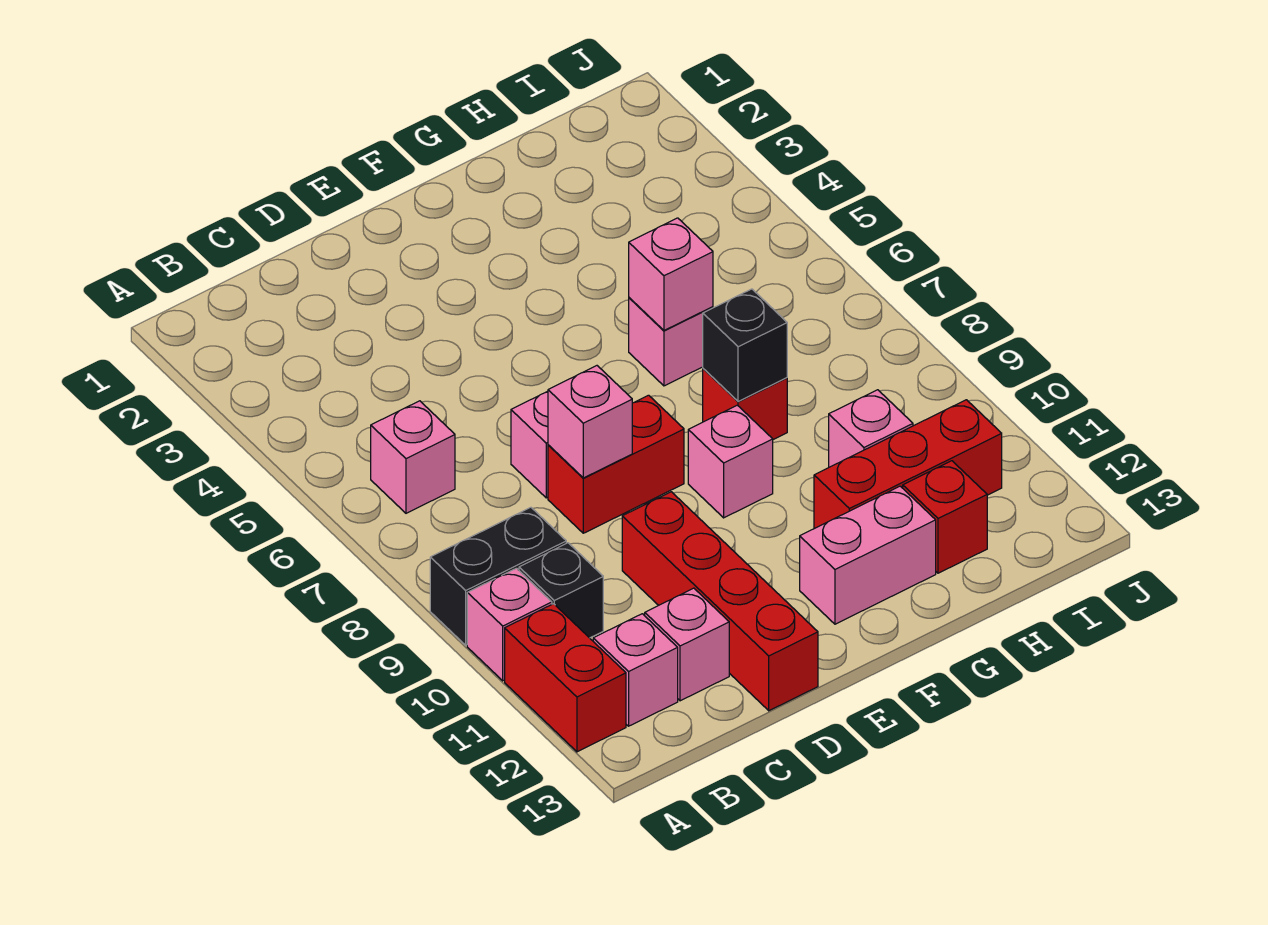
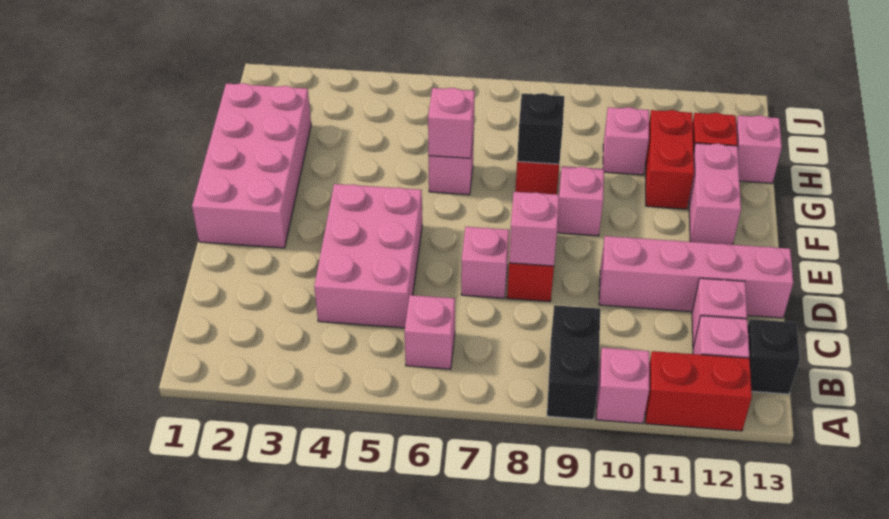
black 1x1 brick [519,543,603,638] -> black 1x1 brick moved to [748,319,800,394]
none -> pink 2x3 brick [314,184,422,328]
red 1x4 brick [622,492,818,711] -> pink 1x4 brick [599,236,793,318]
none -> pink 2x4 brick [192,83,311,248]
red 1x3 brick [814,400,1002,529] -> red 1x2 brick [646,110,694,209]
none -> pink 1x1 brick [736,115,782,183]

